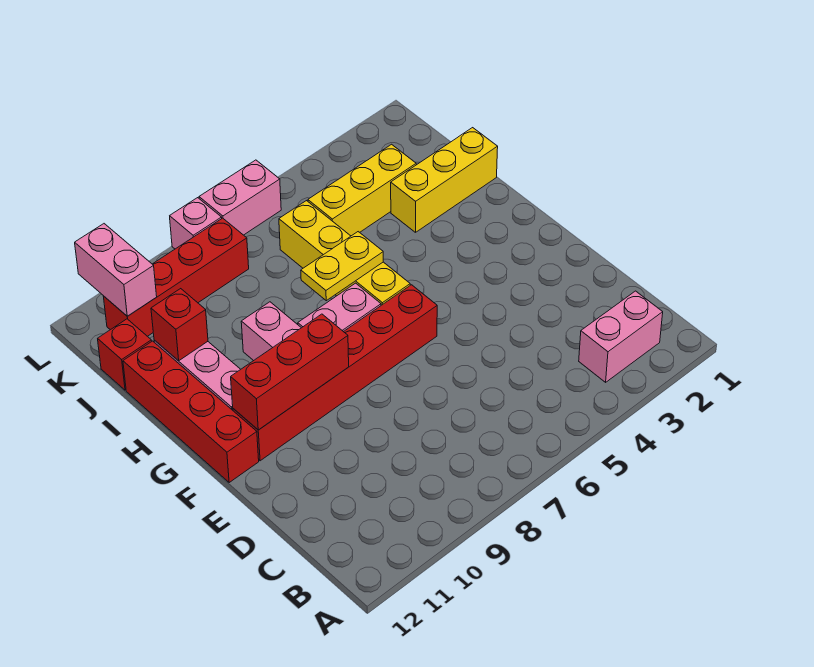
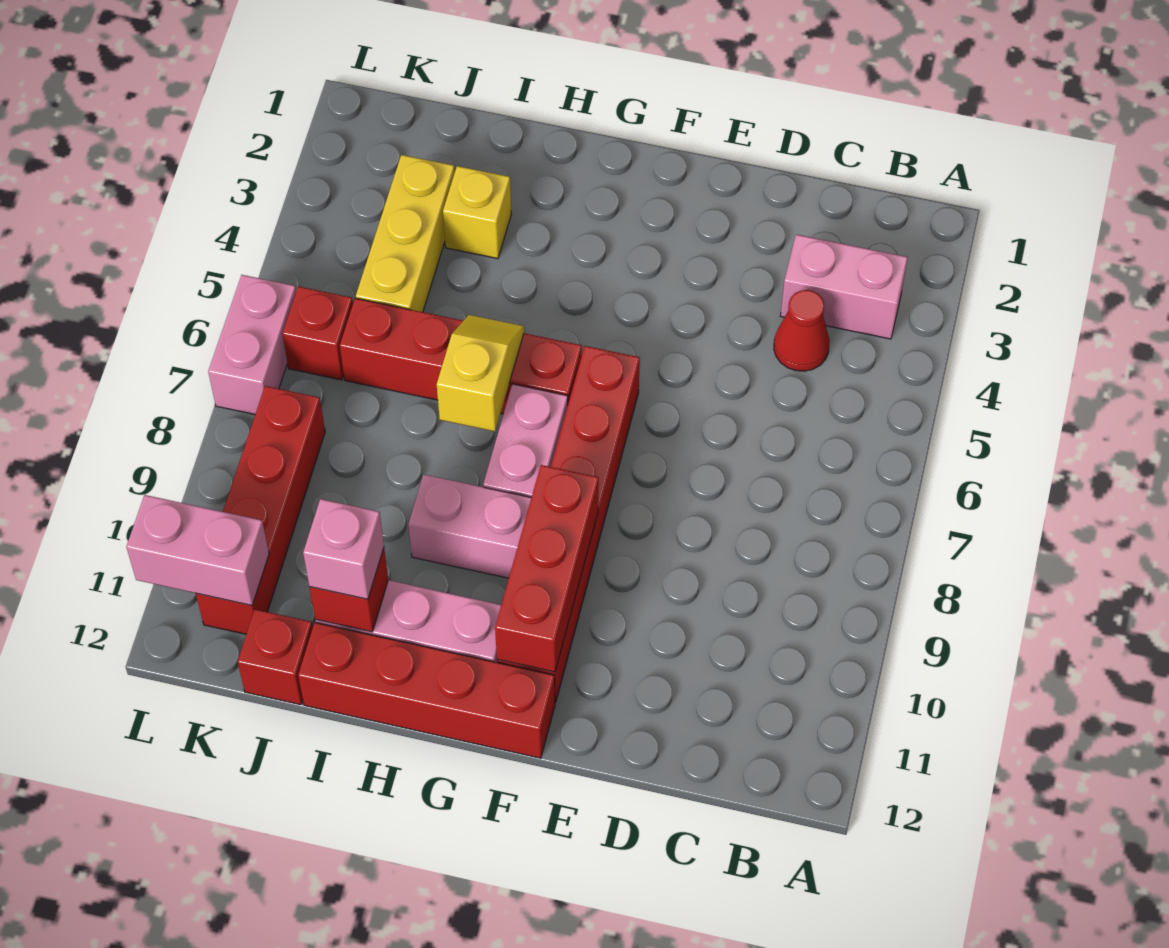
pink 1x2 brick [579,291,663,382] -> pink 1x2 brick turned to [781,234,908,339]
none -> red 1x1 cone [774,290,830,371]
yellow 1x4 brick [279,201,410,305] -> red 1x4 brick [340,298,582,414]
yellow 1x2 plate [301,232,383,301] -> yellow 1x2 slope [437,315,524,432]
yellow 1x3 brick [391,128,498,232] -> yellow 1x1 brick [443,166,511,259]
none -> red 1x1 brick [283,286,353,380]
pink 1x1 brick [170,198,222,249] -> pink 1x1 brick moved to [303,499,384,599]

